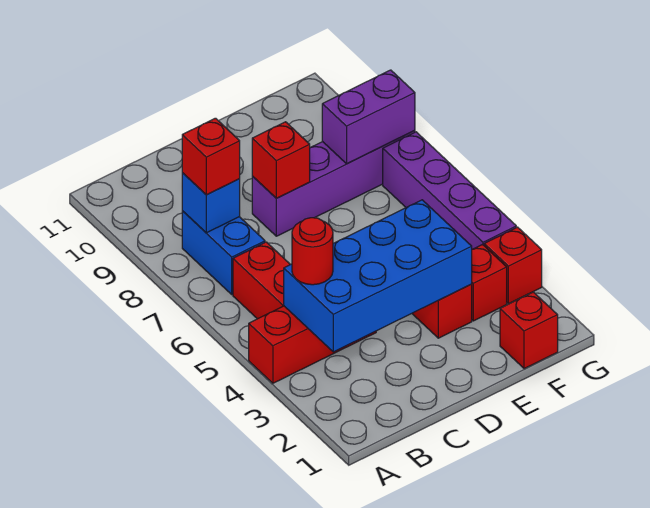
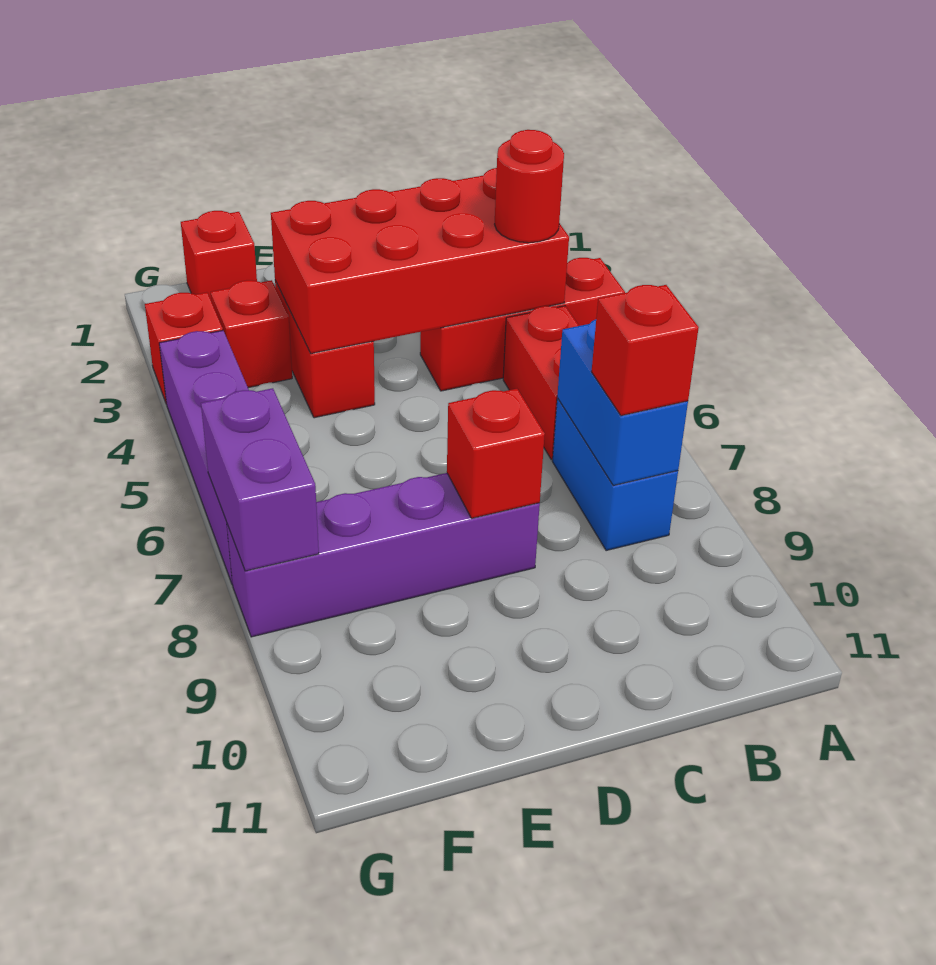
blue 2x4 brick [284,200,472,352] -> red 2x4 brick [271,168,569,354]
blue 1x1 brick [182,173,240,233] -> blue 1x2 brick [557,319,688,485]
purple 1x2 brick [322,70,415,164] -> purple 1x2 brick turned to [201,388,319,571]

